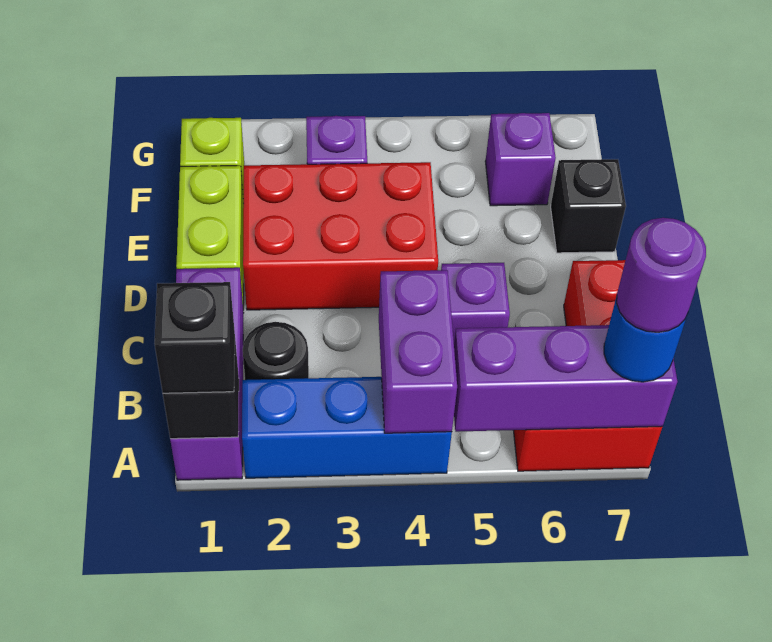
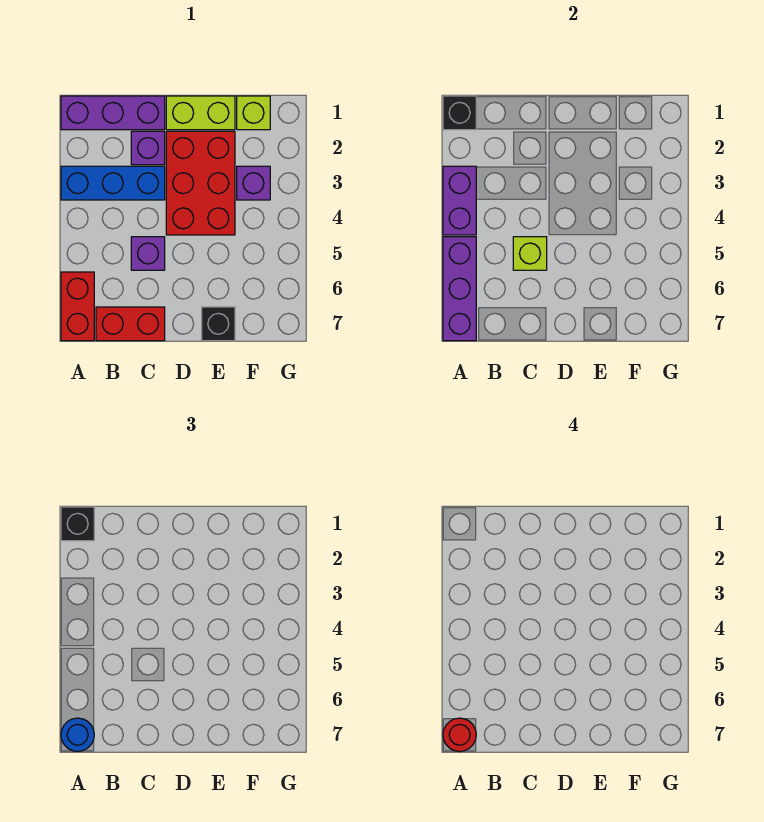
blue 1x3 brick [242,377,452,478] -> blue 1x3 brick turned to [61,166,165,200]
purple 1x2 brick [379,270,457,433] -> purple 1x2 brick turned to [443,166,476,235]
purple 1x1 round brick [617,218,706,332] -> red 1x1 round brick [443,718,476,752]
black 1x1 round brick [243,322,309,380] -> none
none -> lime 1x1 brick [513,237,547,270]
purple 1x1 brick [485,113,556,206] -> purple 1x1 brick moved to [131,131,165,165]

